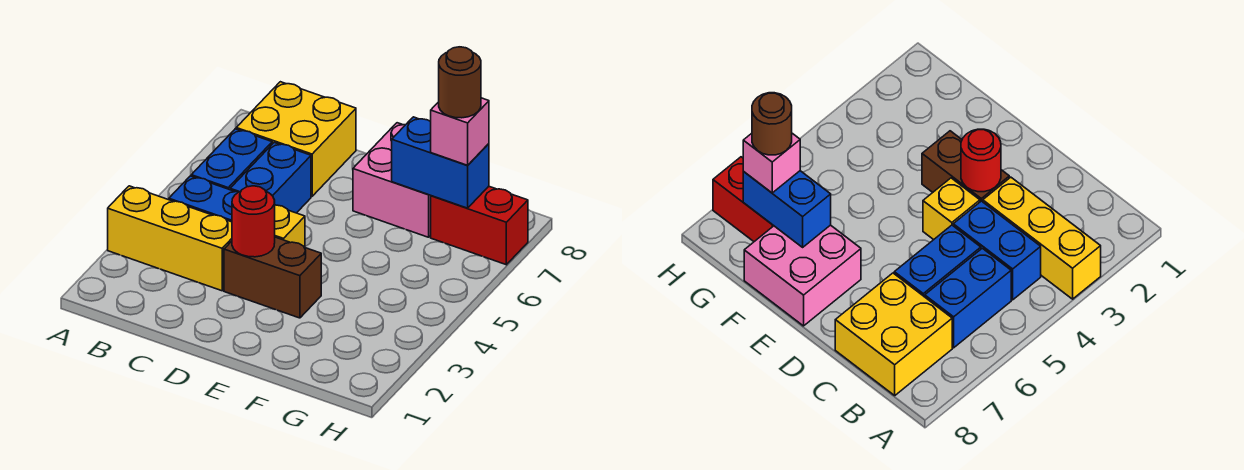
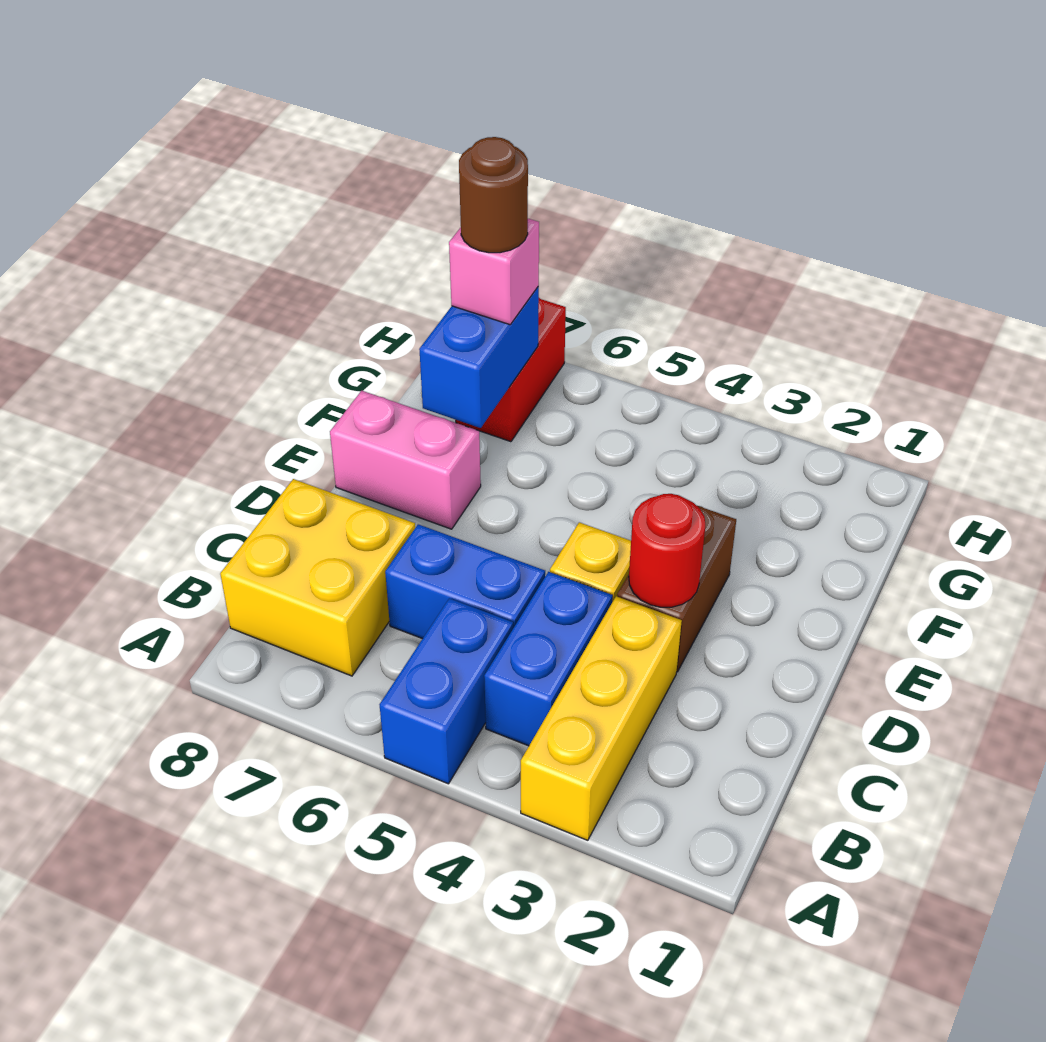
blue 1x2 brick [191,129,272,190] -> blue 1x2 brick turned to [380,598,513,784]
pink 2x2 brick [353,123,431,237] -> pink 1x2 brick [330,391,481,529]

